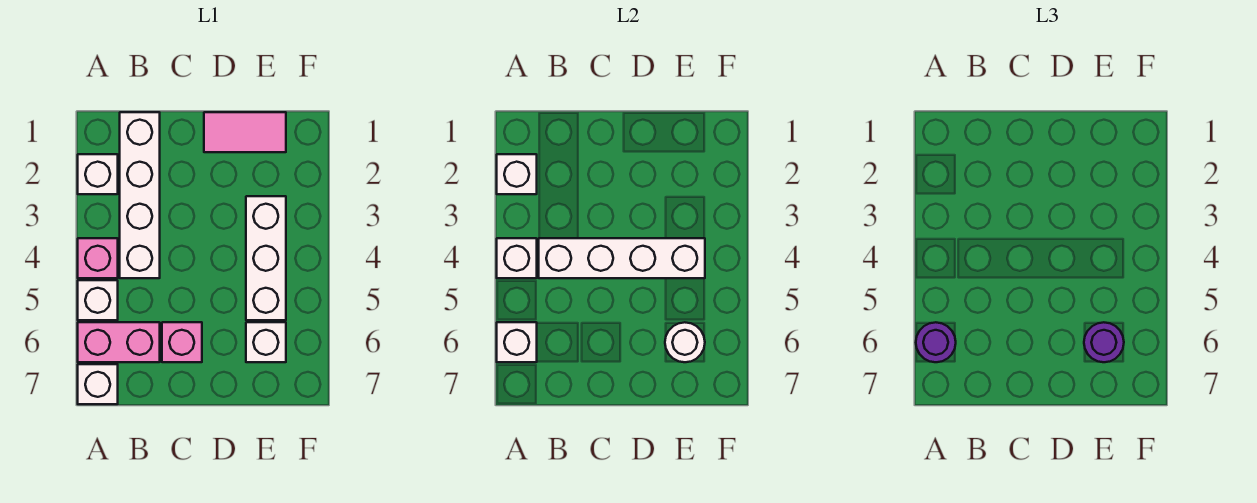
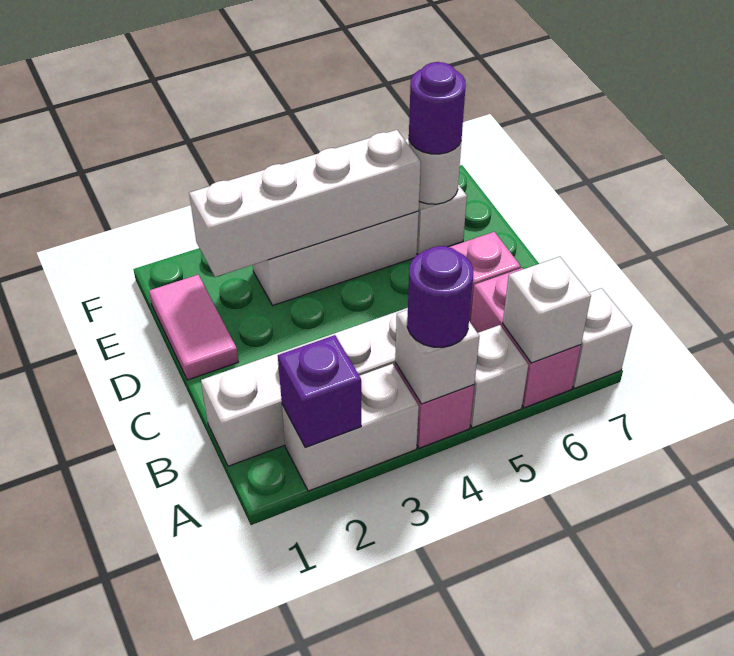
white 1x1 brick [78,154,118,194] -> white 1x2 brick [282,364,419,491]
white 1x1 brick [497,154,537,194] -> purple 1x1 brick [278,335,361,447]
purple 1x1 round brick [916,322,956,362] -> purple 1x1 round brick moved to [407,246,473,347]
white 1x4 brick [539,238,705,278] -> white 1x4 brick turned to [189,130,421,277]

